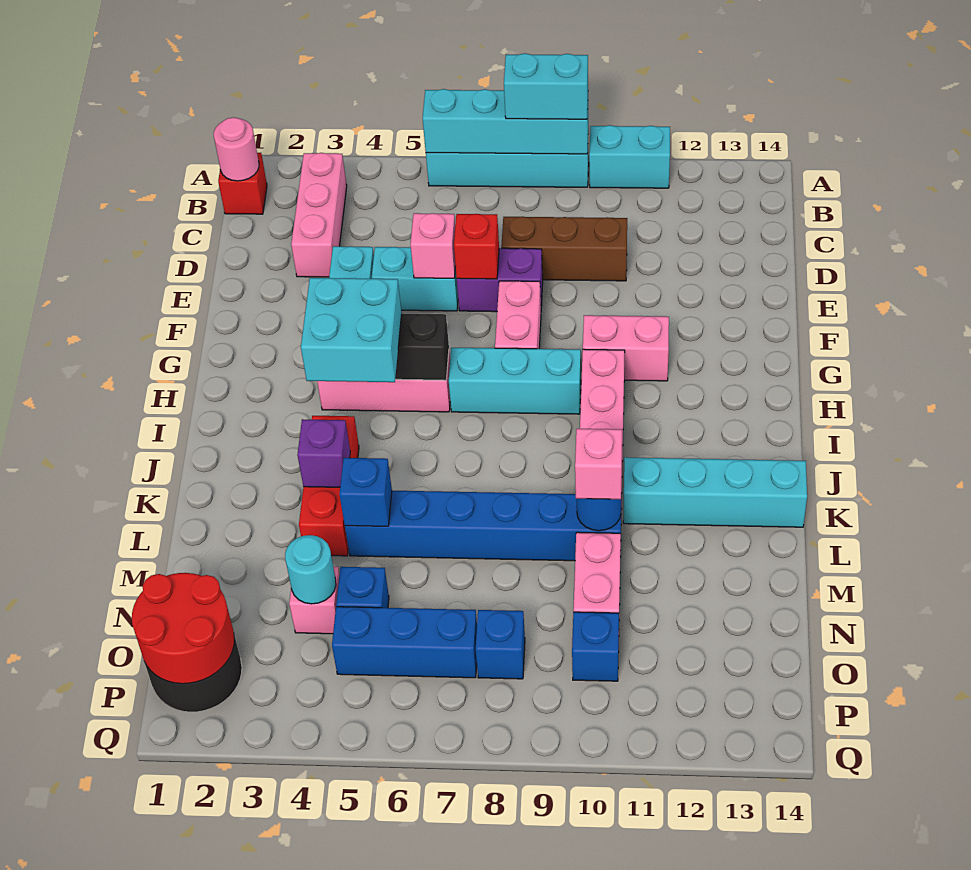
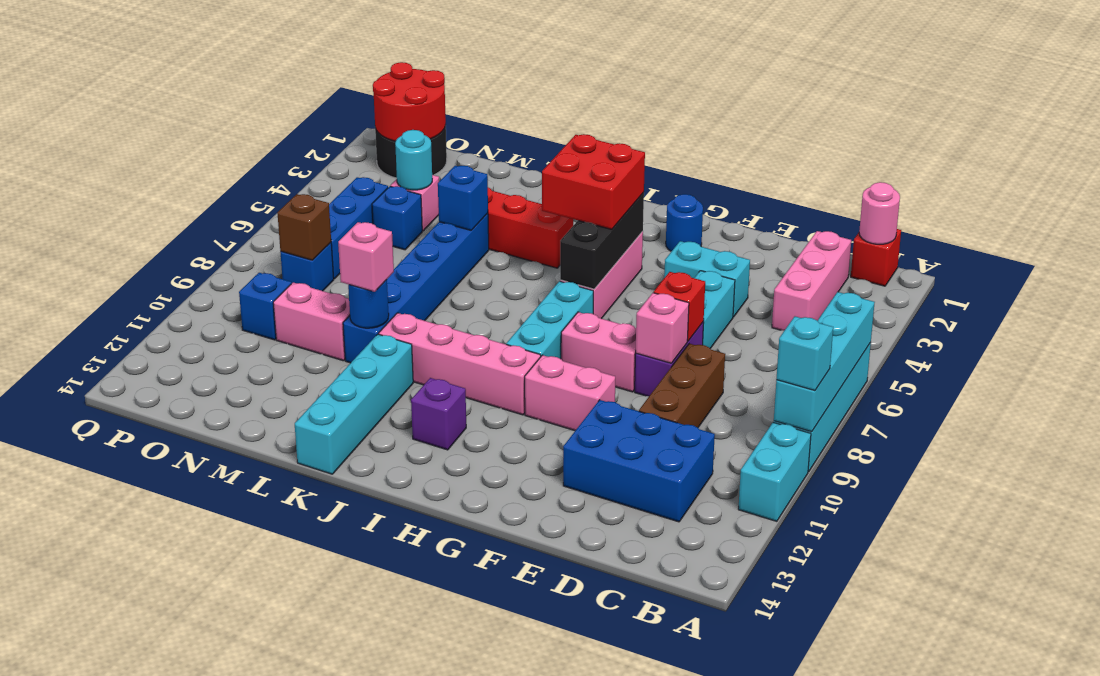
cyan 1x2 brick [504,53,588,119] -> cyan 1x1 brick [776,316,833,391]
pink 1x3 brick [291,153,347,277] -> pink 1x3 brick turned to [772,231,851,331]
none -> blue 2x3 brick [563,400,715,522]
pink 1x1 brick [410,213,455,278] -> pink 1x1 brick moved to [636,293,689,363]
none -> blue 1x1 round brick [666,194,703,251]
pink 1x2 brick [583,315,669,381] -> pink 1x2 brick turned to [525,355,615,431]
cyan 2x2 brick [301,278,402,382] -> red 2x2 brick [542,134,645,229]
purple 1x1 brick [297,419,350,487] -> purple 1x1 brick moved to [411,378,466,450]
none -> brown 1x1 brick [277,194,331,260]

